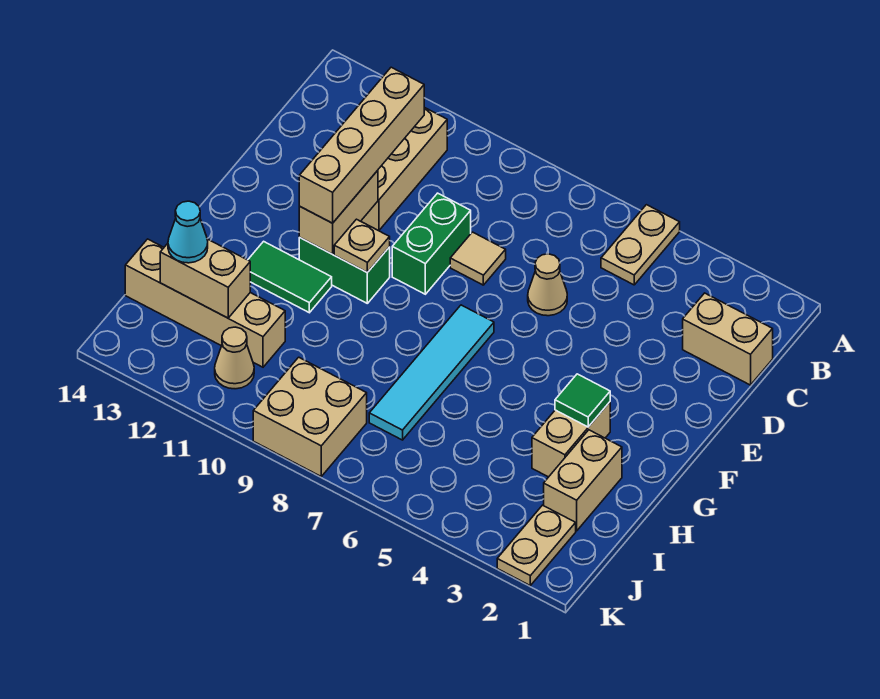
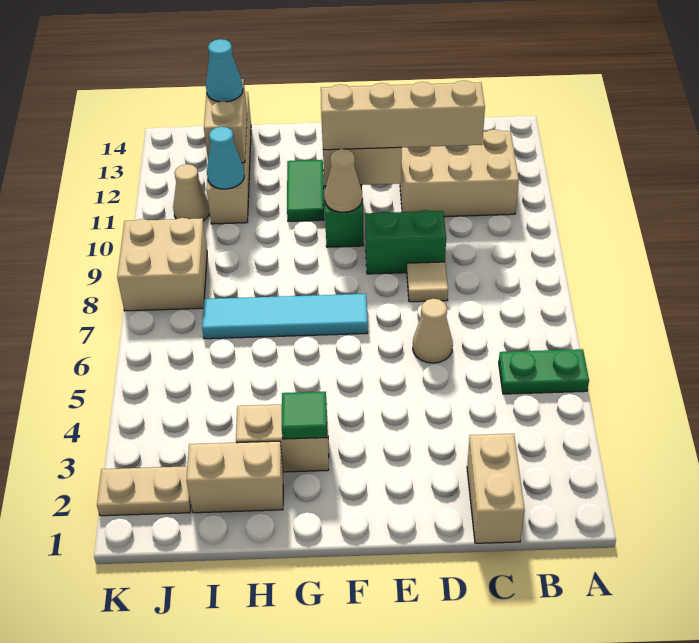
tan 1x2 plate [601,205,680,285] -> green 1x2 plate [499,349,589,394]
tan 1x1 plate [334,219,390,273] -> tan 1x1 cone [325,149,363,212]
none -> cyan 1x1 cone [207,127,244,189]

